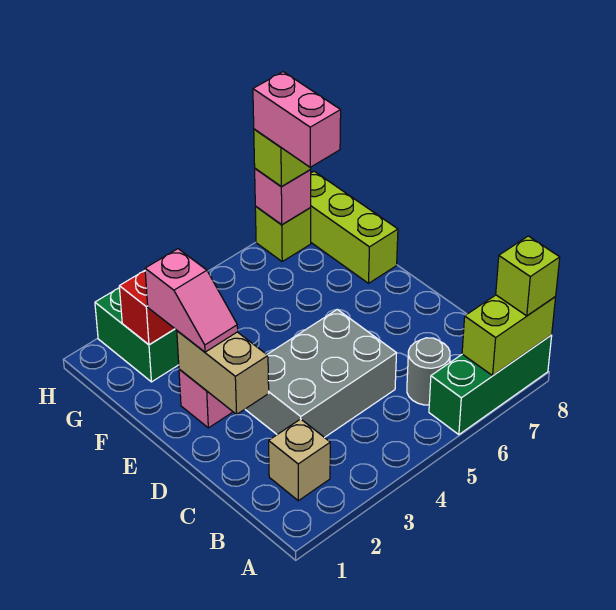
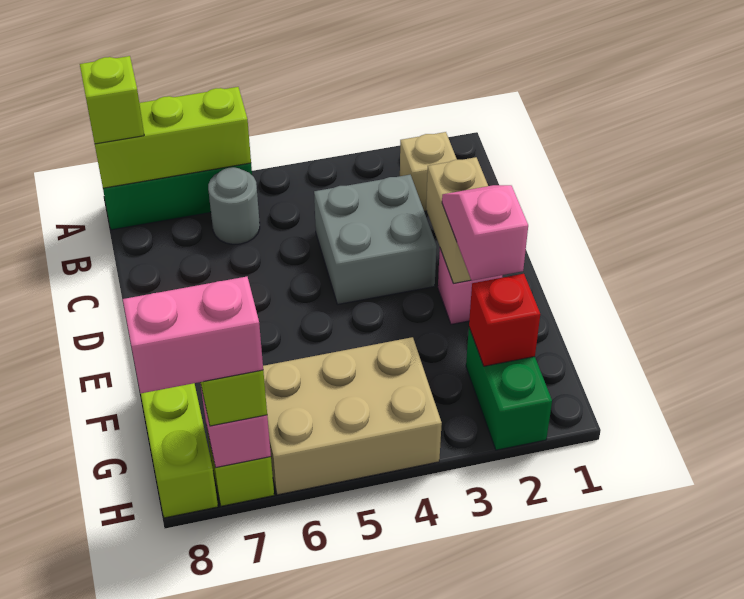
lime 1x2 brick [462,295,556,376] -> lime 1x3 brick [95,87,251,188]
grey 2x3 brick [245,309,397,438] -> grey 2x2 brick [314,175,437,304]
none -> tan 2x3 brick [263,337,442,495]
pink 1x2 brick [253,72,341,167] -> pink 1x2 brick turned to [123,277,263,393]

